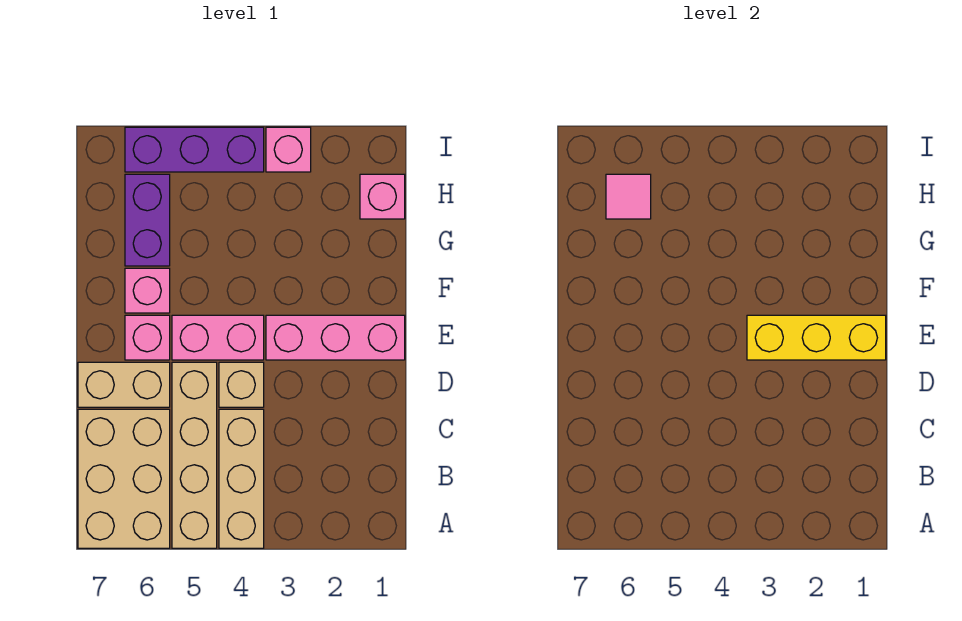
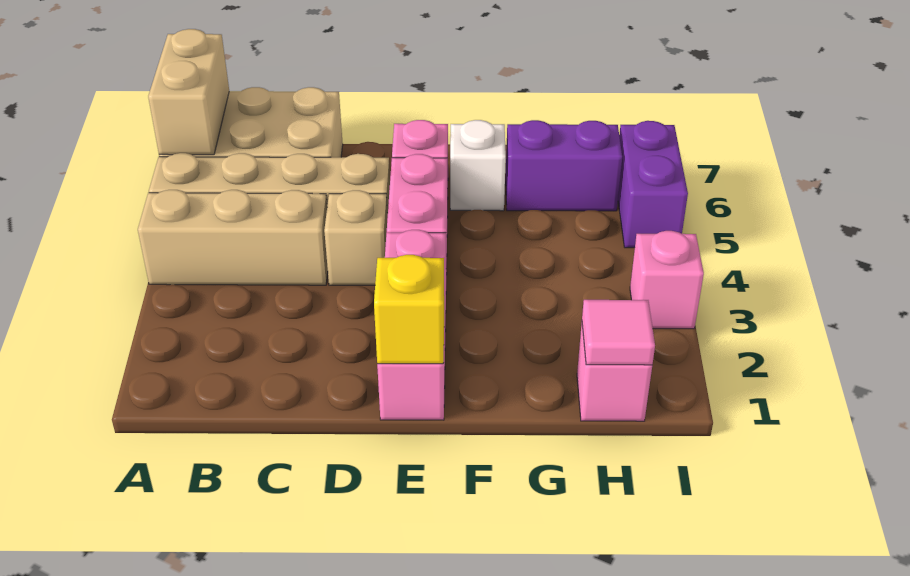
tan 1x2 brick [78,362,170,407] -> tan 1x2 brick moved to [148,29,229,155]
yellow 1x3 brick [747,315,886,360] -> yellow 1x1 brick [374,255,444,364]
pink 1x1 brick [125,268,170,313] -> white 1x1 brick [450,120,506,211]
pink 1x1 tile [606,174,651,219] -> pink 1x1 tile moved to [582,300,655,365]
purple 1x3 brick [125,127,264,172] -> purple 1x2 brick [618,121,688,248]

